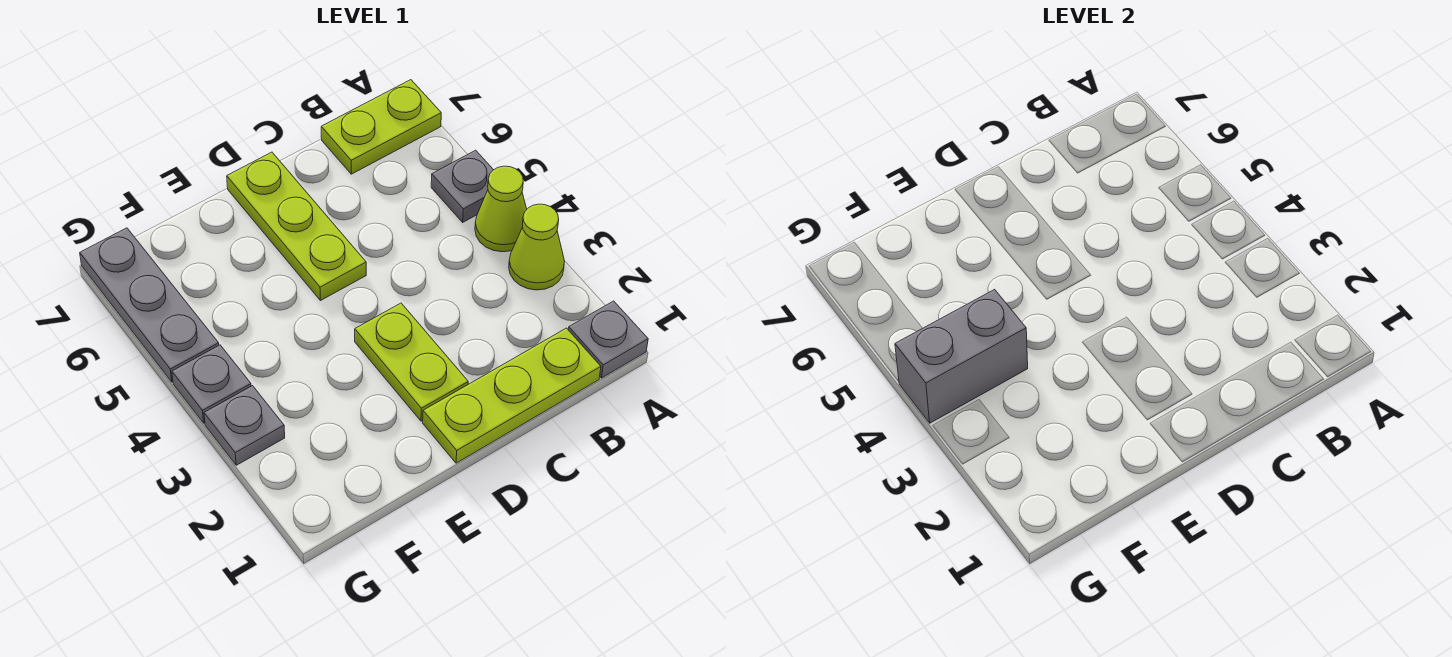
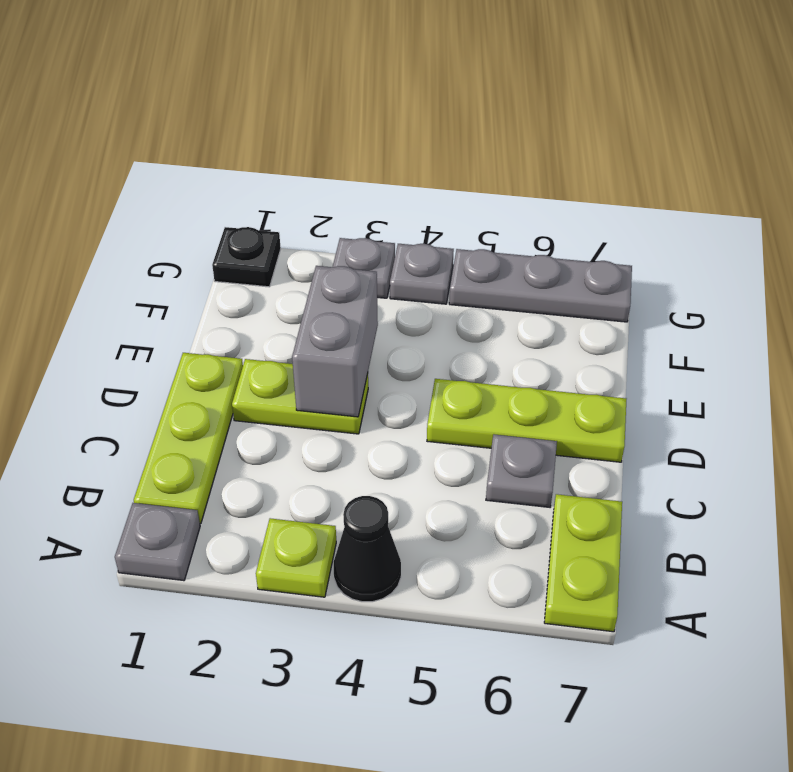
lime 1x1 cone [509,204,565,290] -> lime 1x1 plate [256,518,336,597]
lime 1x1 cone [475,166,527,252] -> black 1x1 cone [334,496,401,602]
grey 1x1 plate [431,150,493,222] -> grey 1x1 plate moved to [486,434,557,507]
grey 1x2 brick [895,289,1028,423] -> grey 1x2 brick moved to [292,266,378,417]
none -> black 1x1 plate [212,227,281,287]

